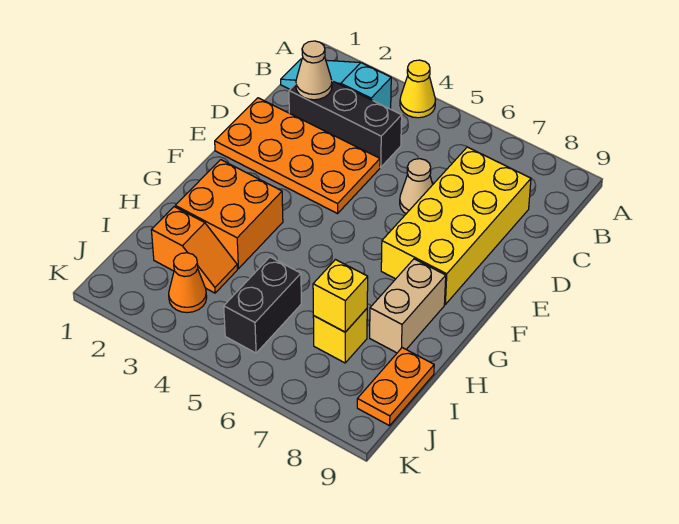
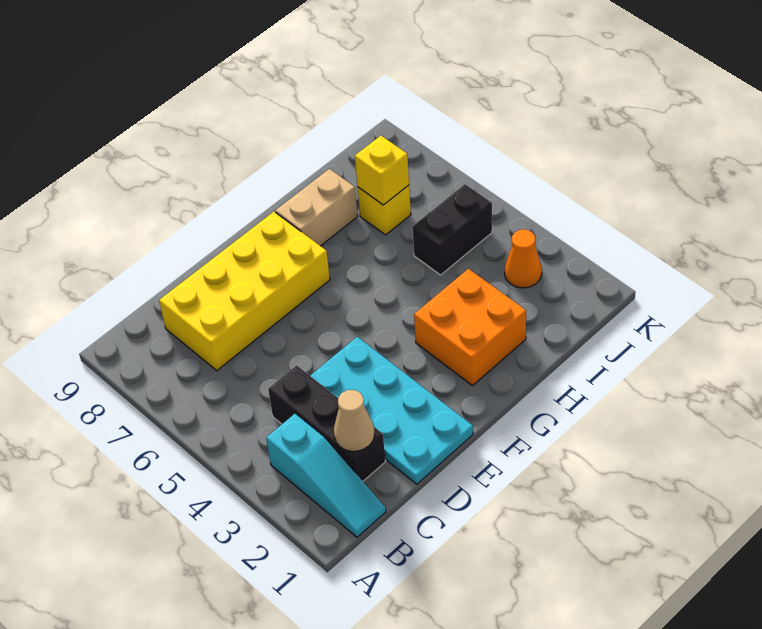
yellow 1x1 cone [400,60,436,118] -> none
orange 2x4 plate [215,98,380,214] -> cyan 2x4 plate [310,337,473,484]
tan 1x1 cone [400,159,433,214] -> none
orange 1x2 slope [152,207,237,293] -> none
orange 1x2 plate [357,348,434,426] -> none

